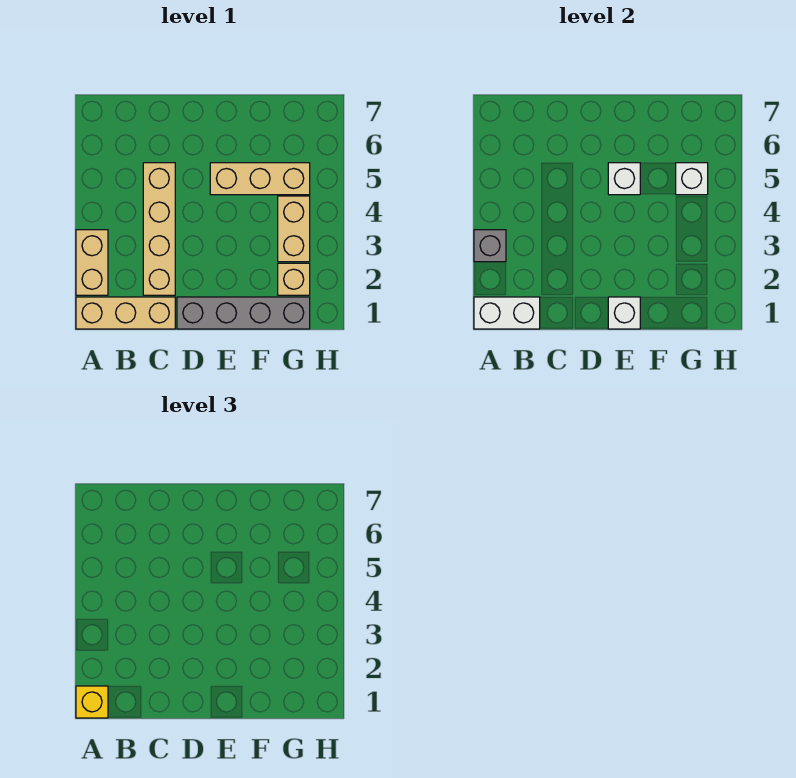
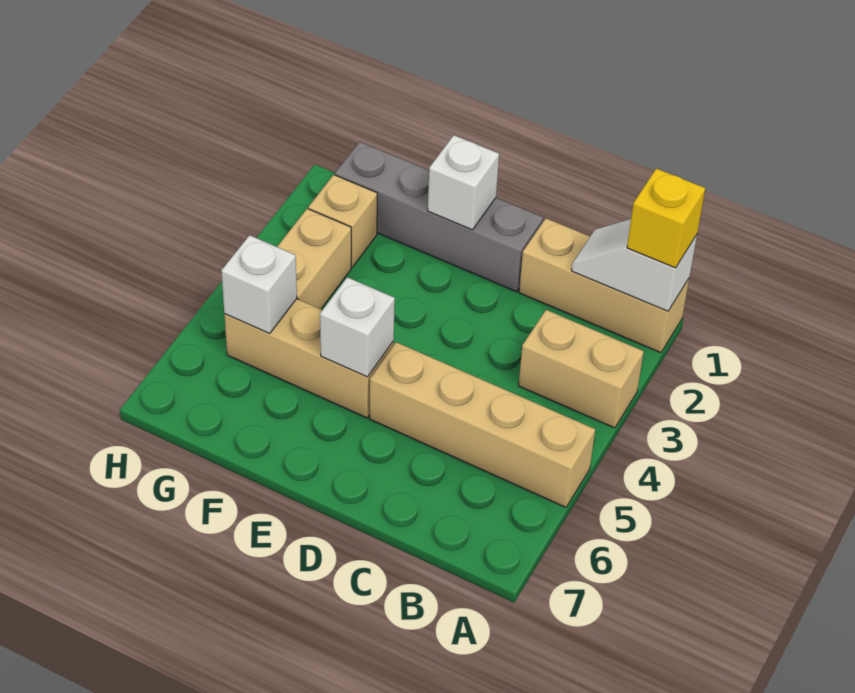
white 1x2 brick [474,297,540,329] -> white 1x2 slope [572,219,697,311]
tan 1x2 brick [76,230,108,295] -> tan 1x2 brick turned to [519,310,644,428]
grey 1x1 brick [474,230,506,262] -> none
tan 1x4 brick [143,163,175,295] -> tan 1x4 brick turned to [370,342,595,507]

